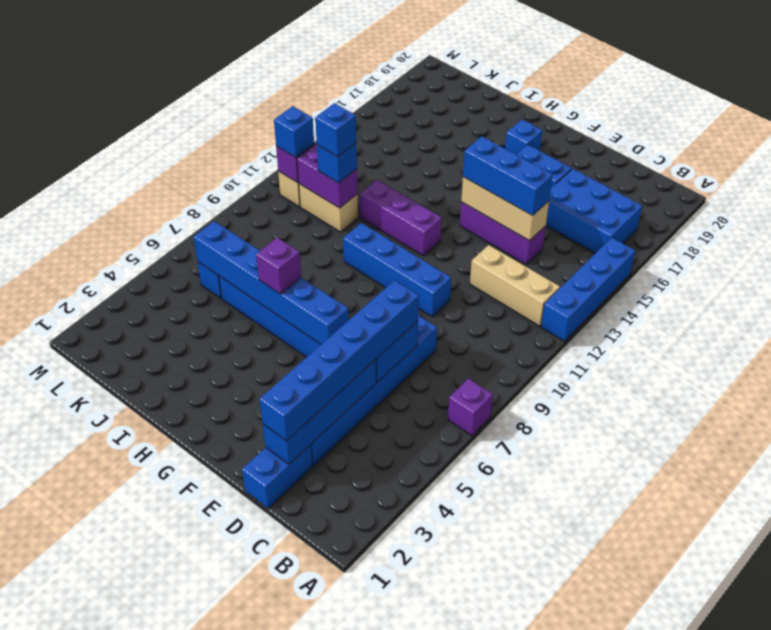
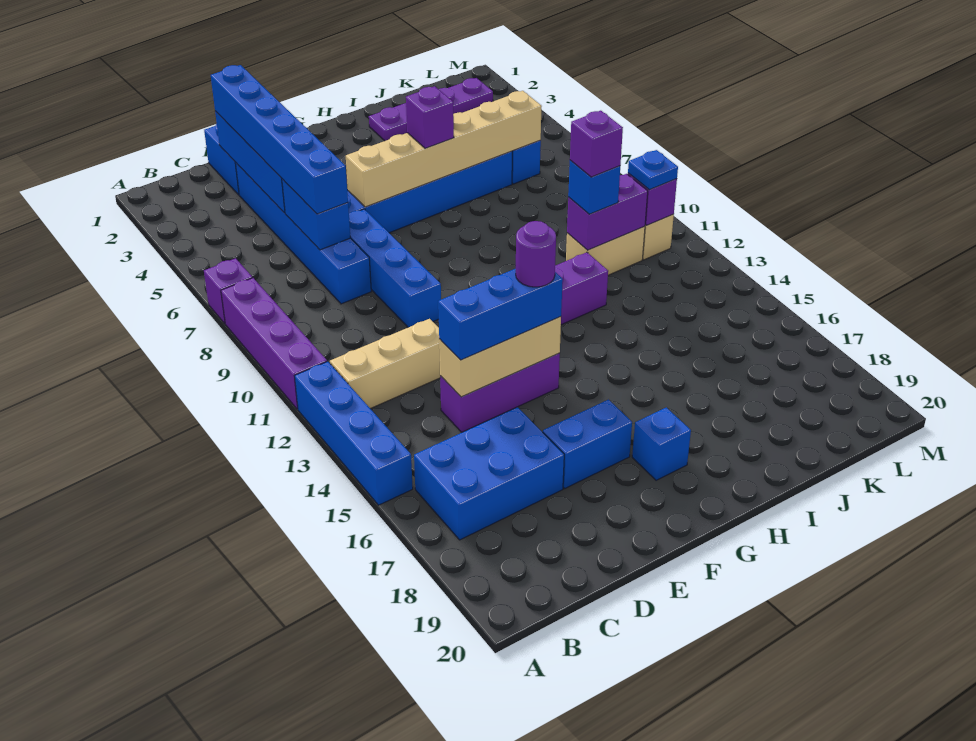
none -> purple 1x4 brick [221,278,327,409]
blue 1x4 brick [343,223,451,317] -> blue 1x4 brick turned to [349,209,441,327]
blue 1x6 brick [194,221,349,344] -> tan 1x6 brick [346,91,542,207]
none -> purple 1x1 round brick [516,221,556,287]
none -> purple 1x4 plate [369,78,493,141]
blue 1x1 brick [315,103,356,157] -> purple 1x1 brick [570,111,623,177]
blue 1x1 brick [274,106,314,157] -> blue 1x1 plate [628,150,678,190]

